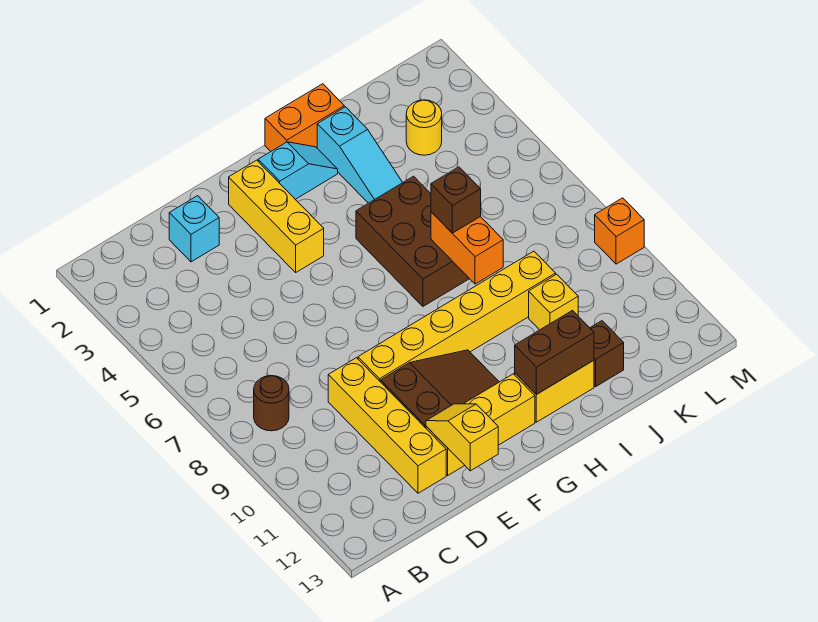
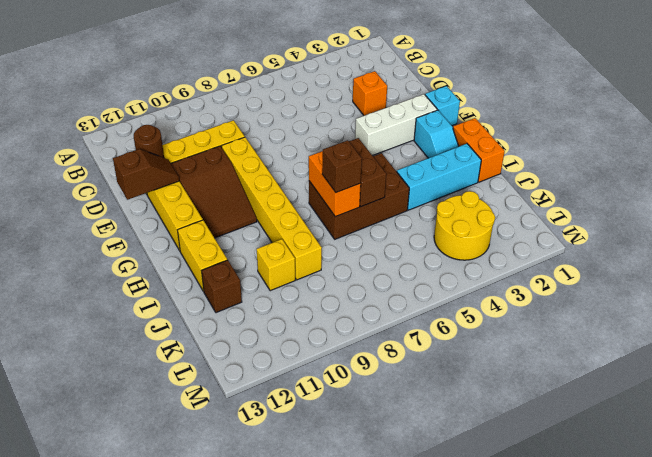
brown 1x1 round brick [254,376,289,431] -> brown 1x1 round brick moved to [134,125,164,158]
cyan 1x1 brick [169,196,219,262] -> cyan 1x1 brick moved to [425,86,460,126]
yellow 1x2 slope [426,404,498,471] -> brown 1x2 slope [113,149,179,200]
yellow 1x3 brick [229,160,324,272] -> white 1x3 brick [355,94,437,156]
brown 1x2 brick [515,311,594,395] -> brown 1x2 brick moved to [349,138,386,207]
cyan 1x3 slope [317,107,403,203] -> cyan 1x3 brick [397,144,481,210]
orange 1x2 brick [431,212,503,284] -> orange 1x2 brick turned to [309,151,361,217]
yellow 1x1 round brick [406,100,442,155] -> yellow 2x2 round brick [434,191,495,260]
orange 1x1 brick [595,198,644,264] -> orange 1x1 brick moved to [353,71,387,116]

